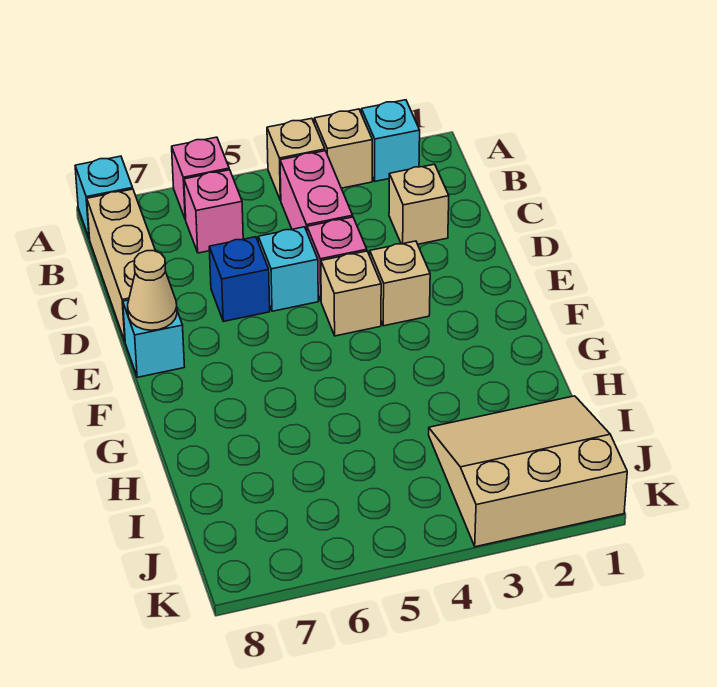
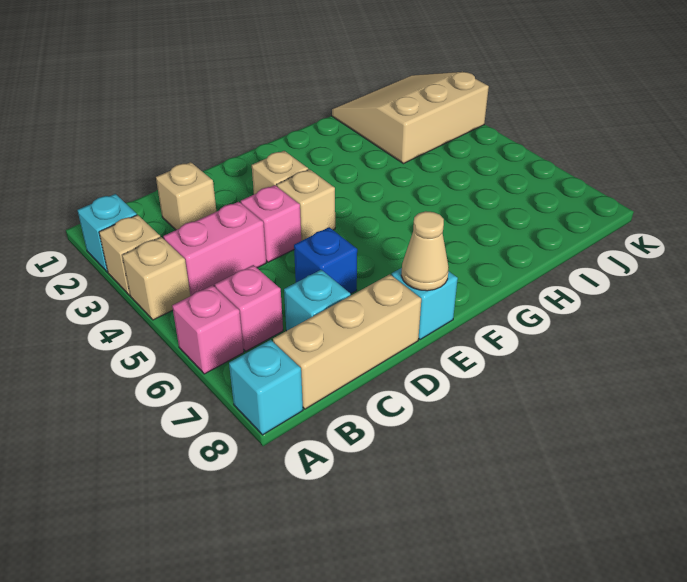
cyan 1x1 brick [258,227,318,311] -> cyan 1x1 brick moved to [284,270,351,331]
tan 3x3 slope [429,396,627,547] -> tan 3x3 slope turned to [332,72,489,164]

